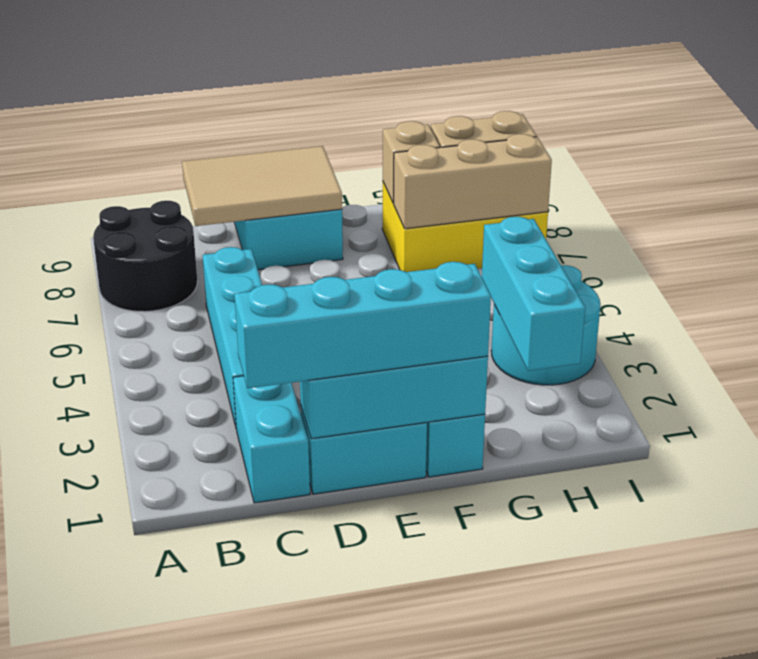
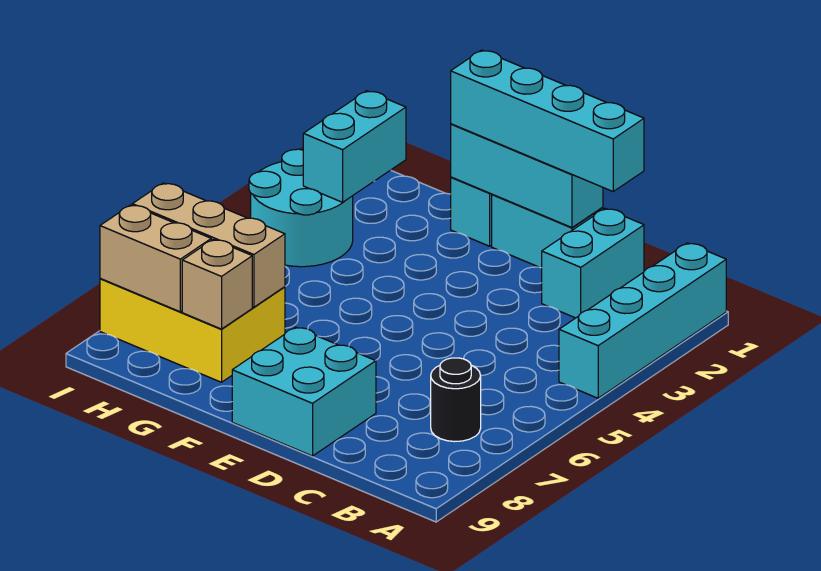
black 2x2 round brick [93,201,197,312] -> black 1x1 round brick [431,358,481,442]
cyan 1x4 brick [203,247,262,426] -> cyan 1x4 brick moved to [559,243,726,398]
tan 2x3 tile [182,146,342,226] -> none
cyan 1x3 brick [482,217,585,371] -> cyan 1x2 brick [303,91,406,202]

